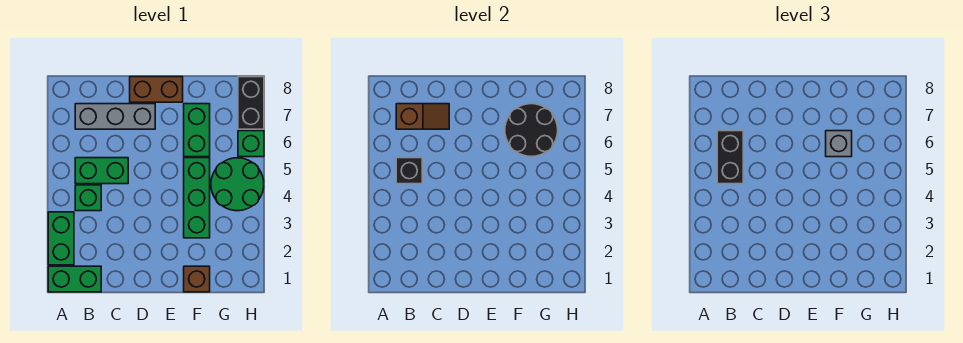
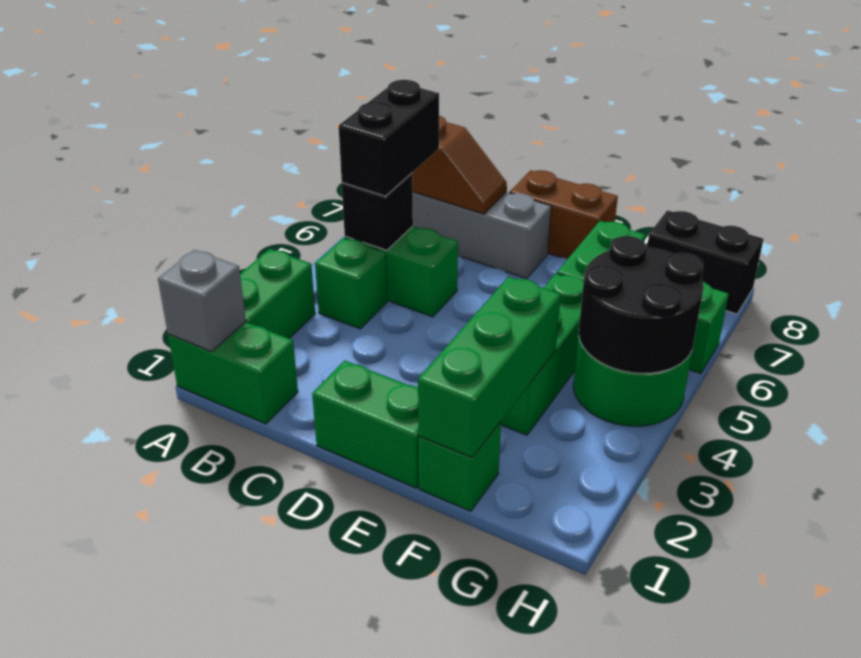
none -> green 1x2 brick [312,360,419,488]
brown 1x1 brick [184,266,210,292] -> green 1x1 brick [419,422,501,511]
none -> green 1x3 brick [418,277,561,458]
black 2x2 round brick [505,104,558,157] -> black 2x2 round brick moved to [579,236,704,373]
grey 1x1 brick [826,131,852,157] -> grey 1x1 brick moved to [158,250,246,352]
black 1x2 brick [238,77,264,129] -> black 1x2 brick turned to [647,210,763,314]

